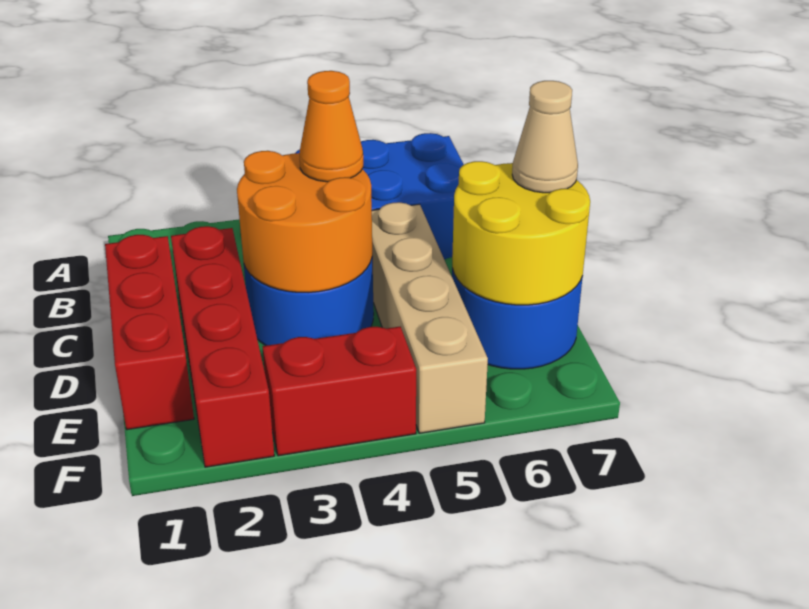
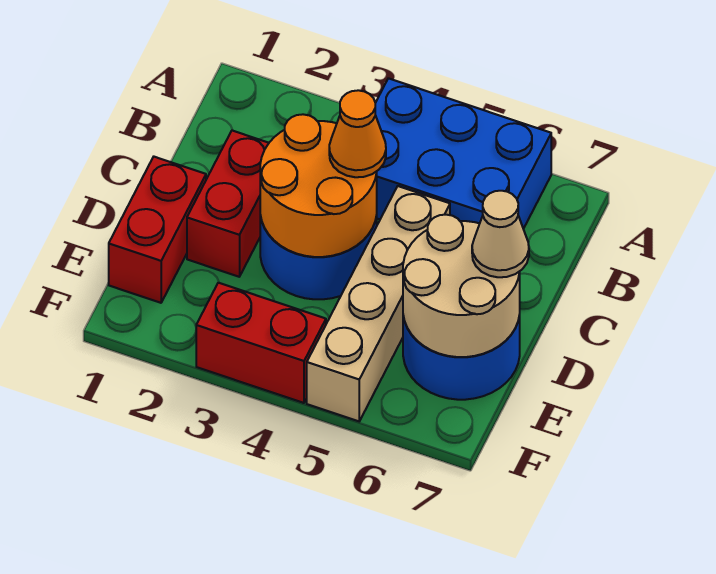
red 1x3 brick [105,235,194,430] -> red 1x2 brick [109,157,206,303]
red 1x4 brick [171,226,274,467] -> red 1x2 brick [187,130,269,277]
yellow 2x2 round brick [452,161,590,305] -> tan 2x2 round brick [403,215,520,357]

